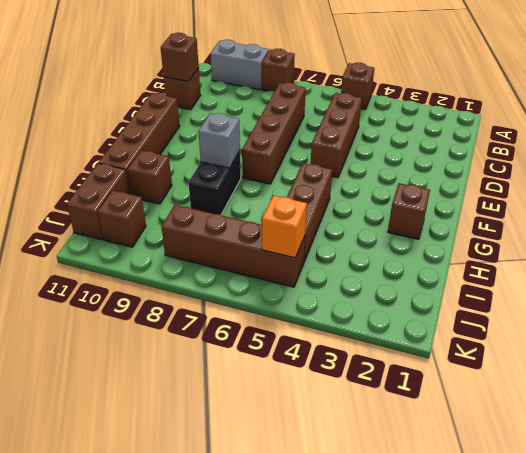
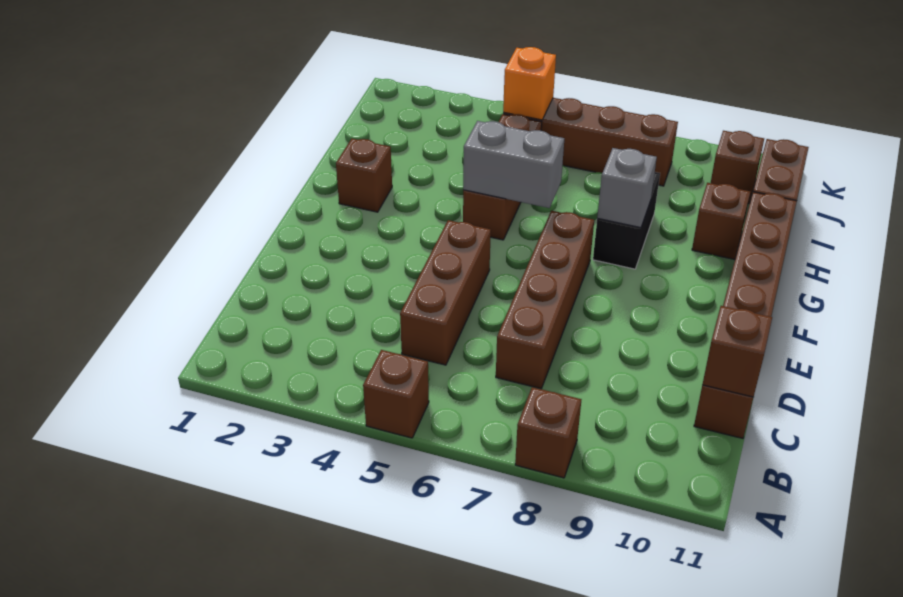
grey 1x2 brick [211,40,269,90] -> grey 1x2 brick moved to [463,121,564,208]

